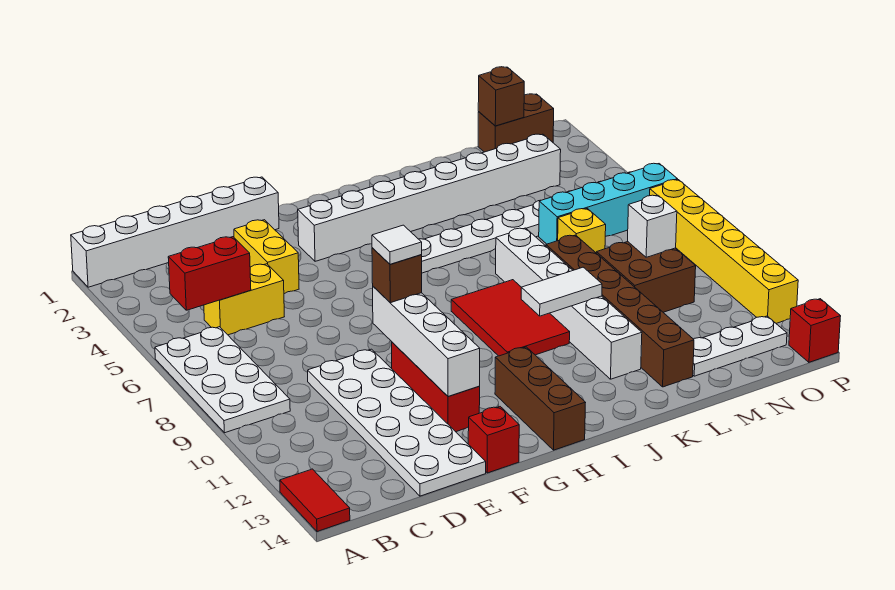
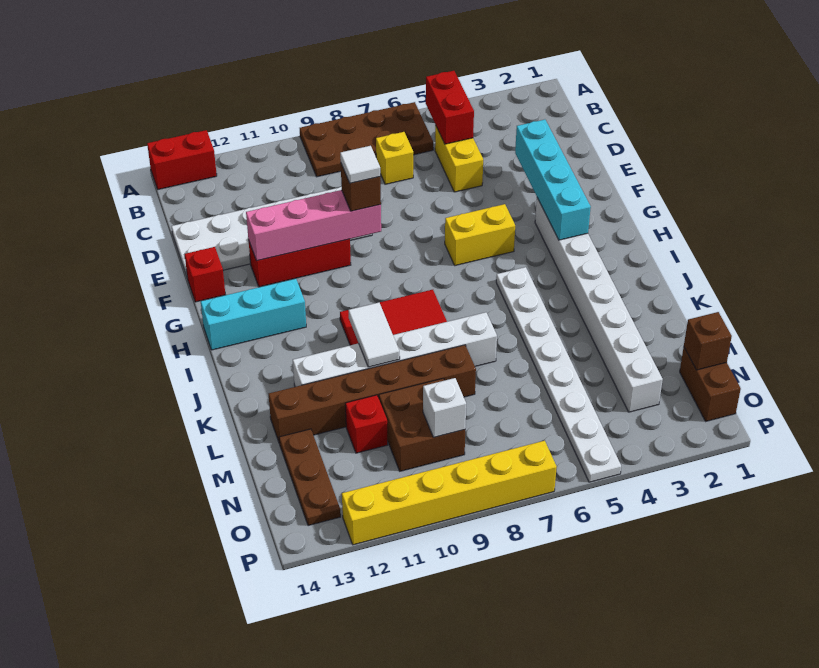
white 1x6 brick [71,177,279,287] -> none
white 2x4 plate [155,327,290,433] -> brown 2x4 plate [300,102,433,177]
red 1x2 tile [280,469,350,532] -> red 1x2 brick [147,130,217,190]
yellow 1x2 brick [234,220,299,294] -> yellow 1x2 brick moved to [445,204,515,266]
white 1x4 brick [373,287,480,397] -> pink 1x4 brick [246,190,381,261]
brown 1x3 brick [495,347,586,450] -> cyan 1x3 brick [201,279,306,350]
cyan 1x4 brick [539,163,678,244] -> cyan 1x4 brick moved to [515,120,591,240]
yellow 1x1 brick [558,208,606,253] -> yellow 1x1 brick moved to [376,132,413,184]
white 1x3 plate [693,316,787,376] -> brown 1x3 plate [279,429,341,526]
red 1x1 brick [789,299,841,362] -> red 1x1 brick moved to [345,395,388,453]

